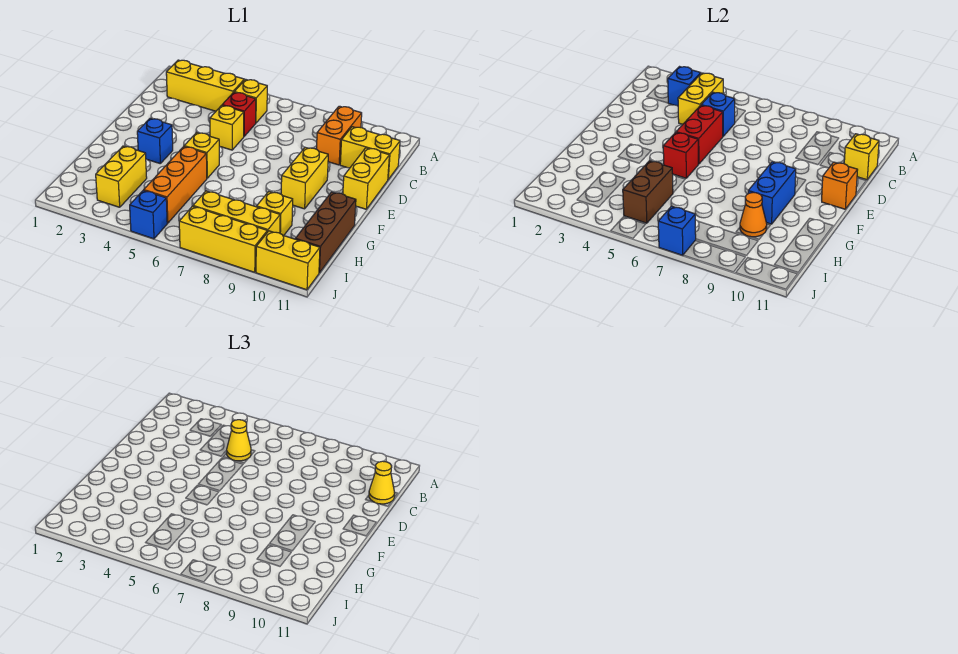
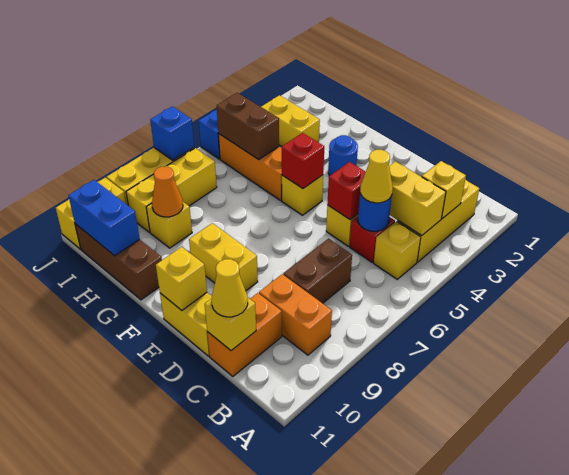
blue 1x1 brick [668,67,701,106] -> yellow 1x1 brick [422,161,466,219]
blue 1x1 brick [701,92,735,136] -> blue 1x1 round brick [358,193,392,231]
none -> brown 1x2 brick [283,239,352,303]
yellow 1x2 brick [340,127,400,179] -> orange 1x2 brick [207,293,282,376]
red 1x2 brick [676,105,723,164] -> red 1x1 brick [327,162,365,220]
orange 1x1 brick [822,162,857,209] -> yellow 1x1 brick [156,247,207,310]
blue 1x1 brick [137,118,173,163] -> blue 1x1 round brick [328,135,358,176]
blue 1x2 brick [748,162,796,224] -> blue 1x2 brick moved to [68,180,140,256]

